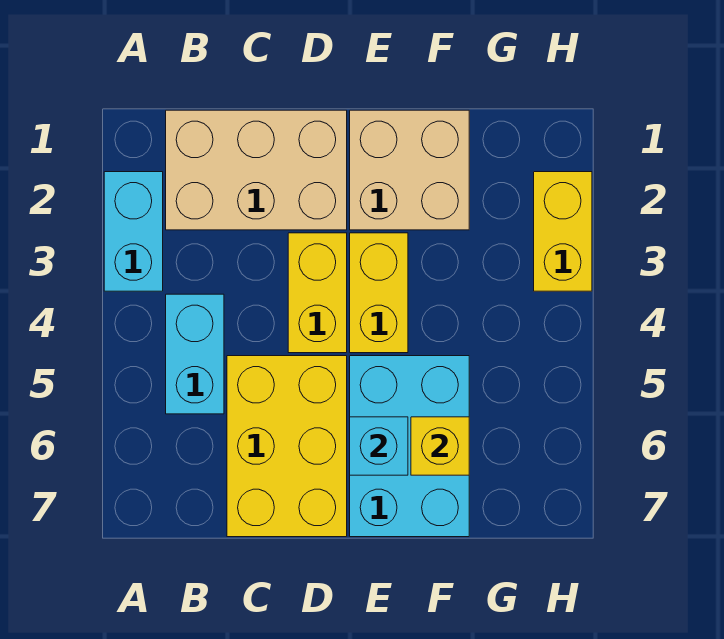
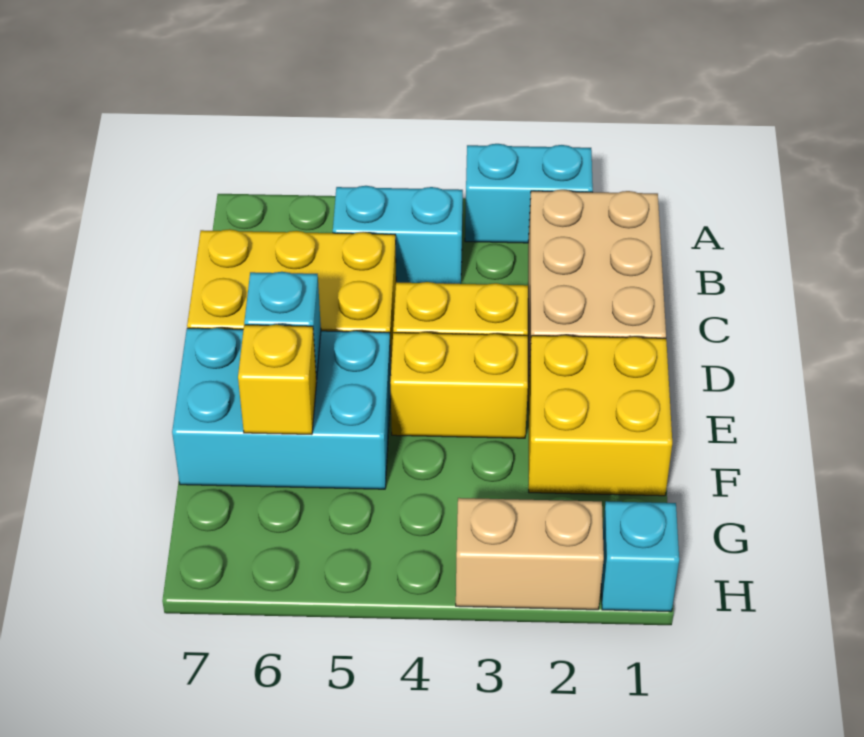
tan 2x2 brick [350,110,469,230] -> yellow 2x2 brick [528,335,672,496]
none -> cyan 1x1 brick [601,501,679,611]
yellow 1x2 brick [534,172,592,291] -> tan 1x2 brick [456,498,604,610]

